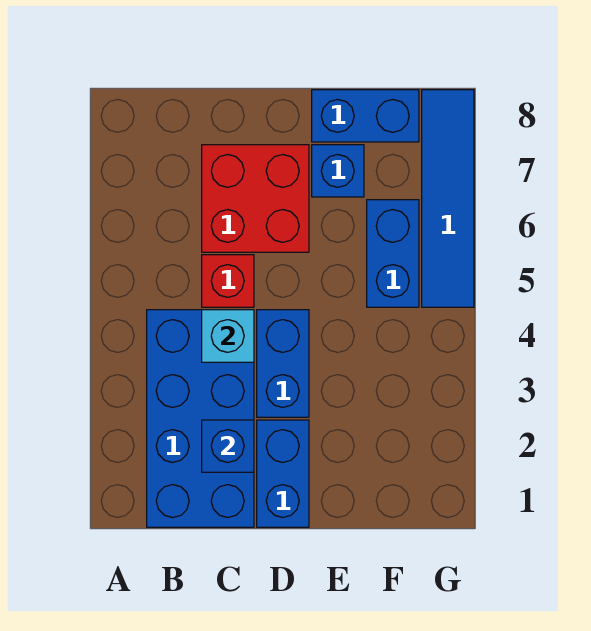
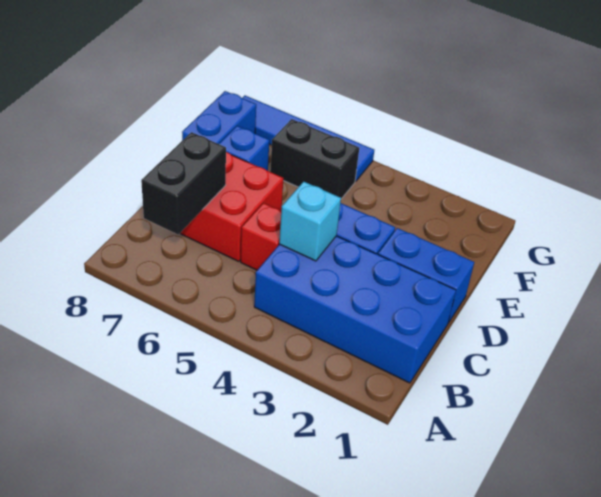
none -> black 1x2 brick [141,132,226,234]
blue 1x1 brick [202,420,254,472] -> none
blue 1x2 brick [367,200,419,307] -> black 1x2 brick [270,119,359,199]

